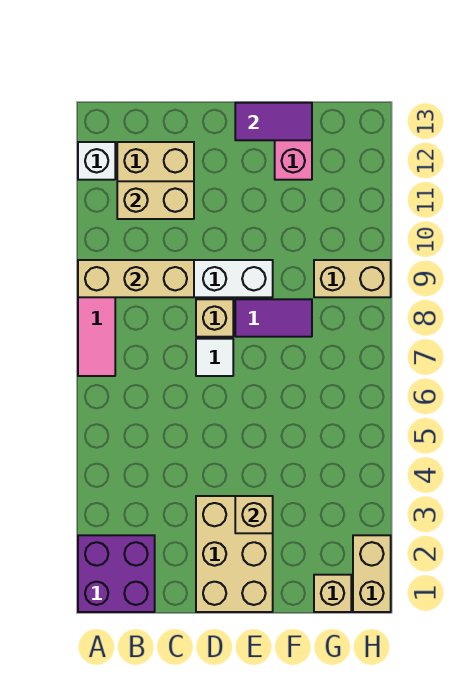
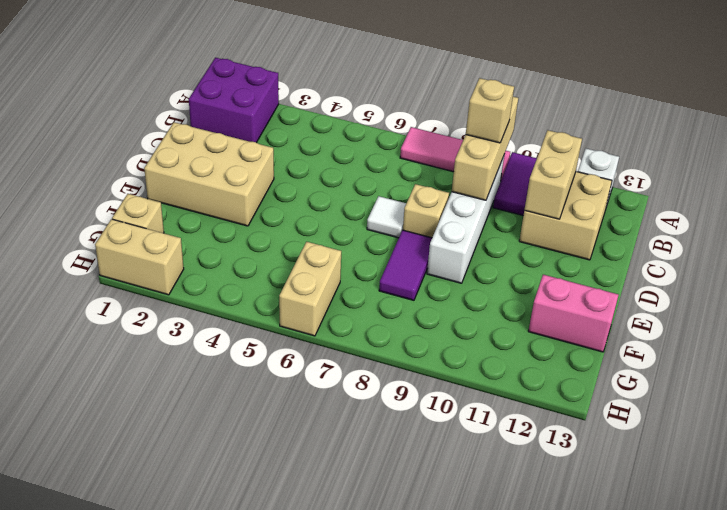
tan 1x1 brick [235,496,273,533] -> tan 1x1 brick moved to [466,78,514,143]
purple 1x2 tile [235,103,312,140] -> purple 1x2 tile moved to [493,152,537,216]
tan 1x2 brick [314,260,391,297] -> tan 1x2 brick moved to [279,242,341,336]

